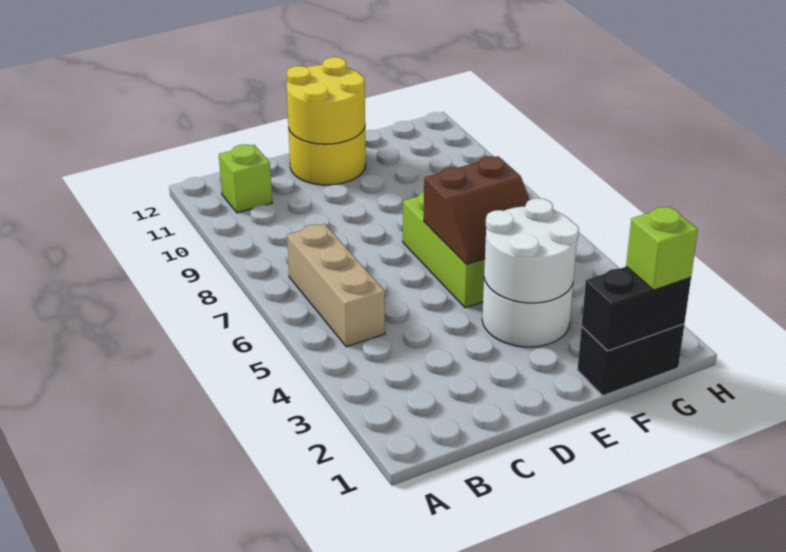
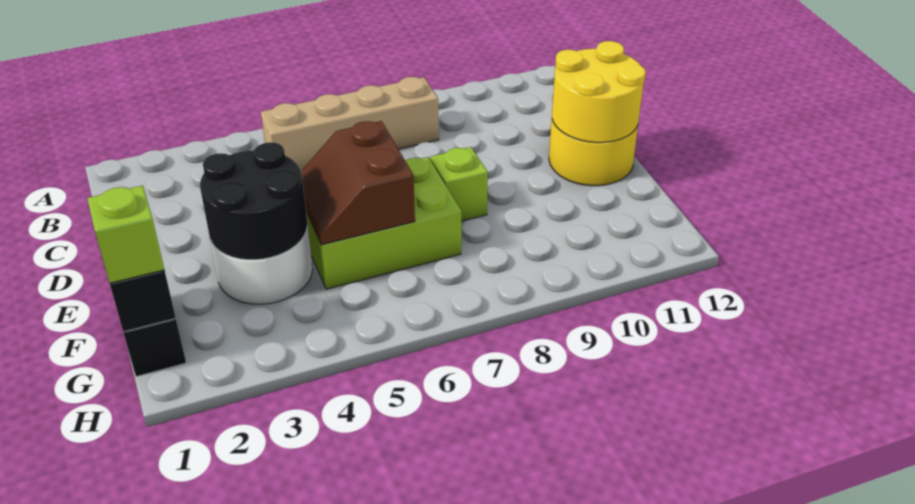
tan 1x3 brick [287,224,385,347] -> tan 1x4 brick [261,77,439,171]
lime 1x1 brick [219,144,272,213] -> lime 1x1 brick moved to [430,147,488,221]
white 2x2 round brick [484,198,579,303] -> black 2x2 round brick [200,142,307,260]

